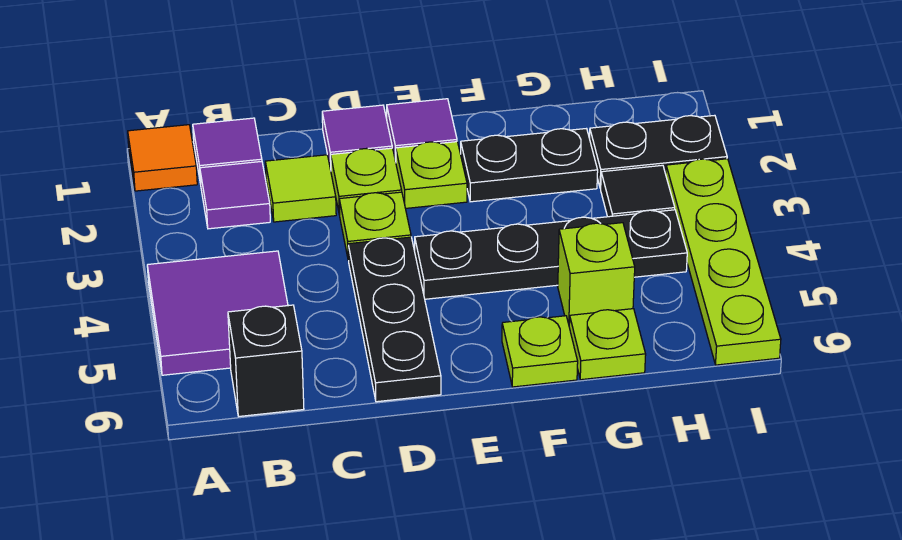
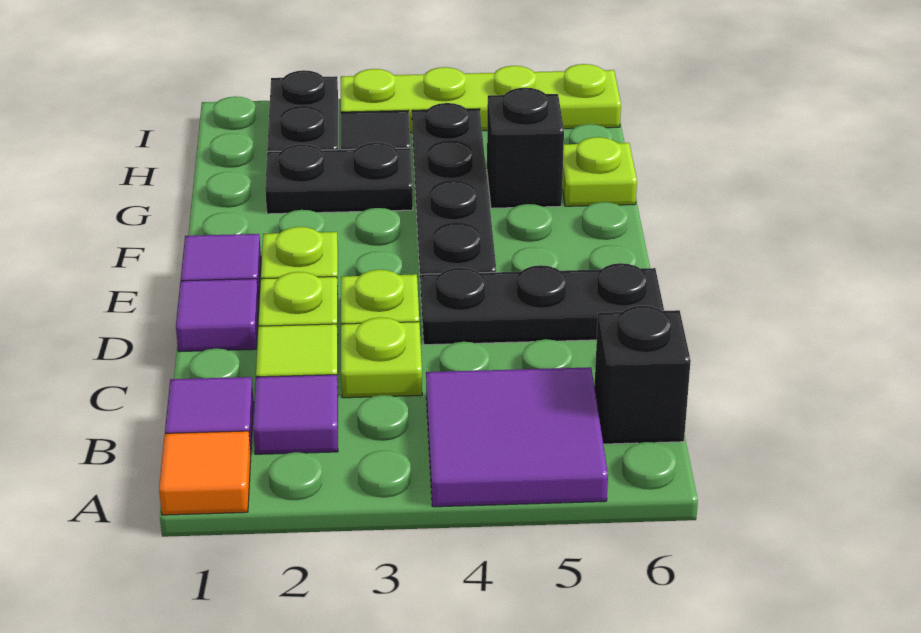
black 1x2 plate [461,129,598,202] -> black 1x2 plate turned to [265,142,413,214]
lime 1x1 plate [502,316,578,387] -> lime 1x1 plate moved to [341,317,422,398]
lime 1x1 brick [558,223,635,324] -> black 1x1 brick [487,88,564,208]

